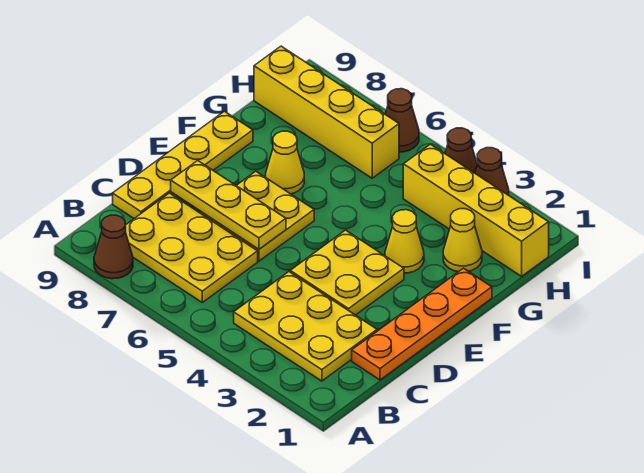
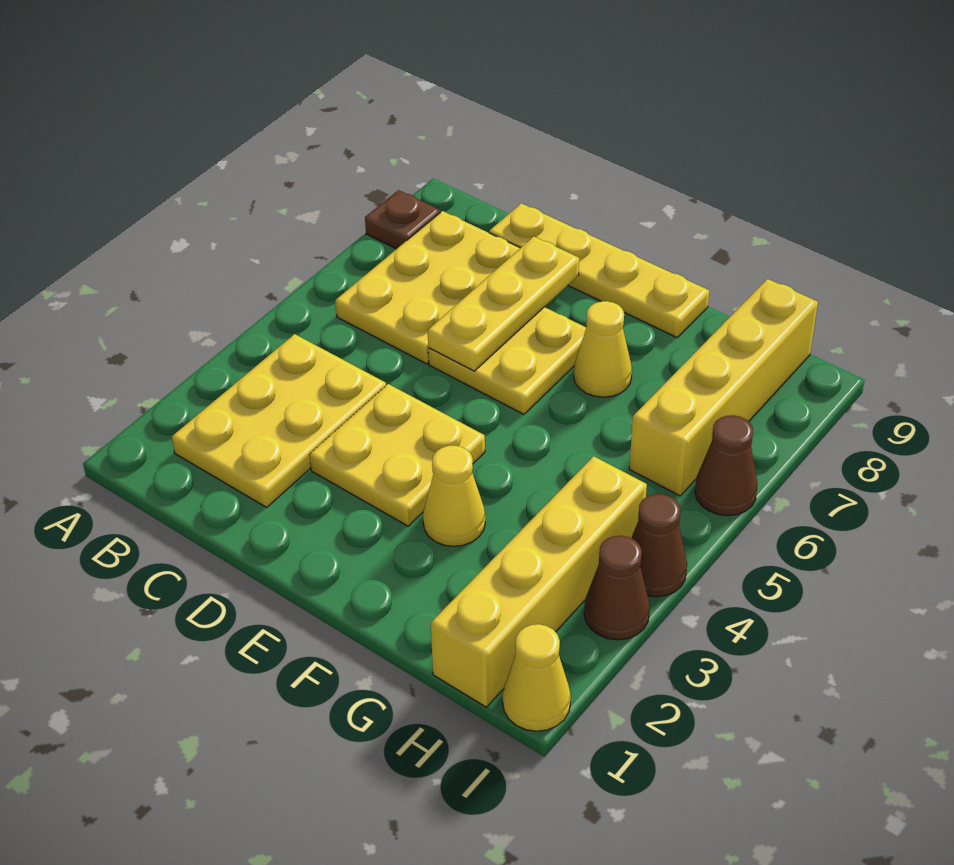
brown 1x1 cone [94,215,133,279] -> brown 1x1 plate [365,190,440,249]
orange 1x4 plate [352,268,492,380] -> none
yellow 1x1 cone [443,209,482,272] -> yellow 1x1 cone moved to [503,624,571,731]

